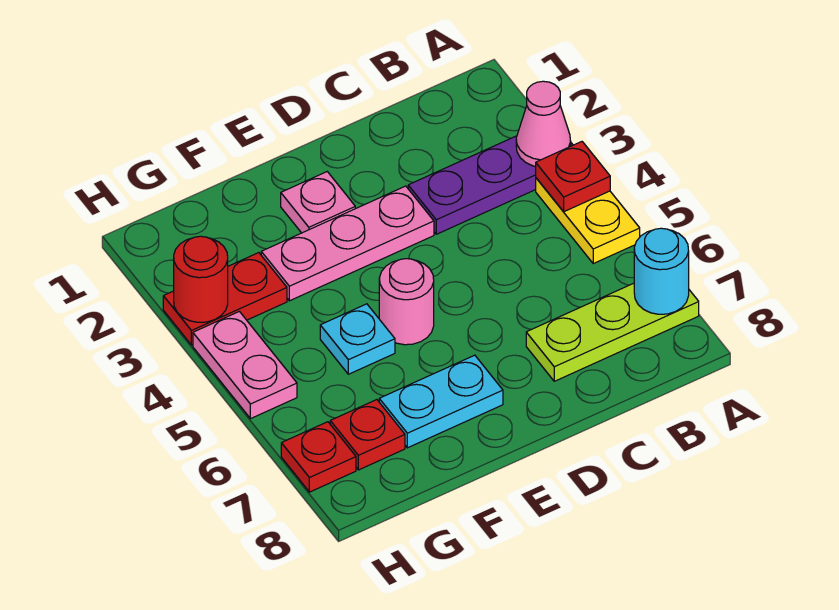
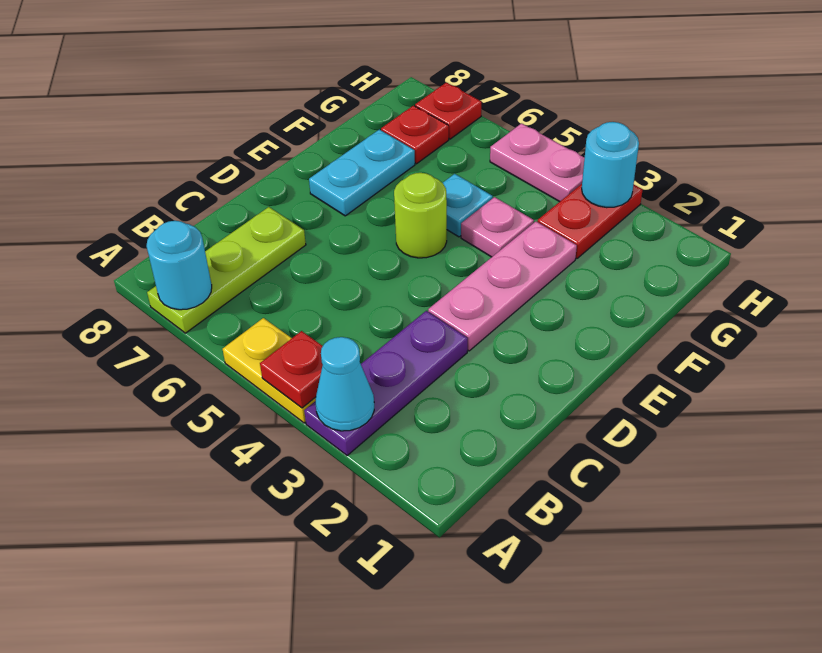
pink 1x1 cone [516,81,571,166] -> cyan 1x1 cone [316,337,374,431]
pink 1x1 plate [281,172,355,233] -> pink 1x1 plate moved to [461,197,534,257]
pink 1x1 round brick [379,259,434,345] -> lime 1x1 round brick [394,173,447,258]
red 1x1 round brick [174,236,228,322] -> cyan 1x1 round brick [582,122,639,208]

